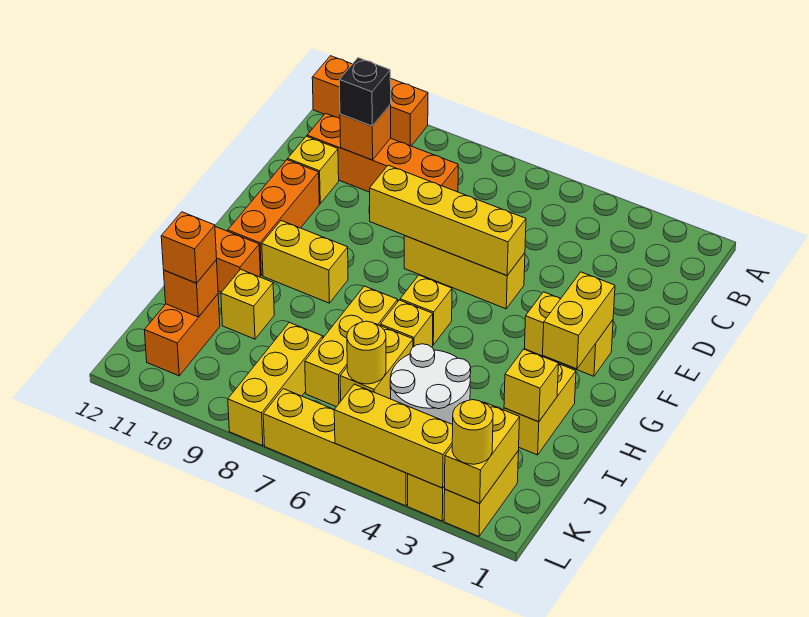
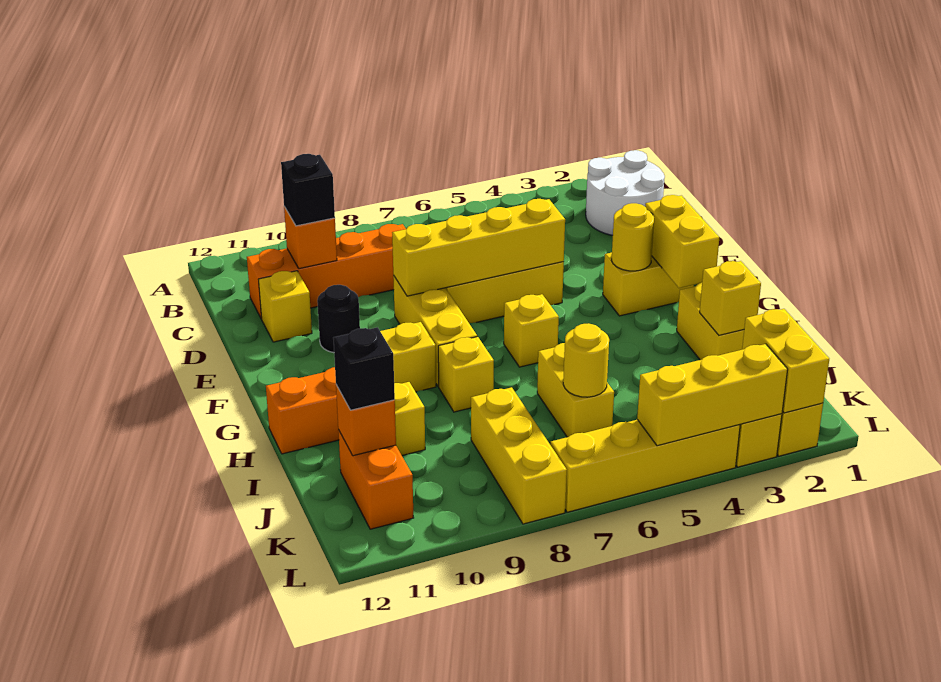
orange 1x3 brick [312,56,428,146] -> none
none -> black 1x1 round brick [317,285,360,353]
orange 1x3 brick [228,160,319,276] -> none
yellow 1x1 brick [380,300,433,347] -> yellow 1x1 brick moved to [438,337,494,412]
yellow 1x3 brick [305,286,398,407] -> yellow 1x3 brick moved to [393,275,477,387]
white 2x2 round brick [390,344,471,424] -> white 2x2 round brick moved to [586,150,665,235]
orange 1x1 brick [161,212,217,283] -> black 1x1 brick [333,327,395,410]
yellow 1x1 round brick [452,400,493,464] -> yellow 1x1 round brick moved to [612,203,654,271]

